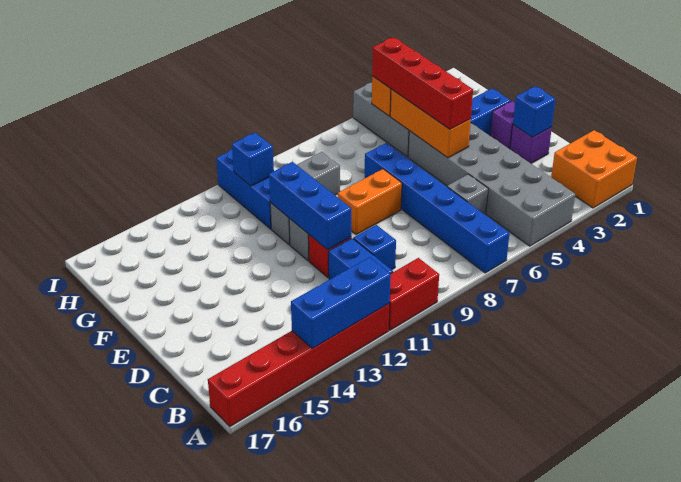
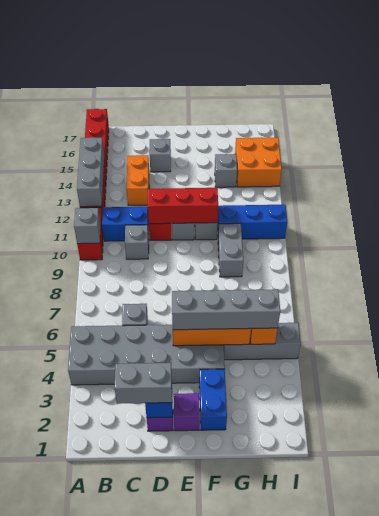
orange 2x2 brick [551,130,637,208] -> orange 2x2 brick moved to [235,137,282,187]
blue 1x6 brick [365,143,510,273] -> none
none -> grey 1x1 brick [74,208,101,244]
blue 1x3 brick [291,257,391,349] -> grey 1x3 brick [77,137,104,207]
none -> grey 1x2 brick [115,363,172,404]
blue 1x1 brick [353,225,396,270] -> grey 1x1 brick [125,225,149,259]
blue 1x3 brick [269,162,351,250] -> red 1x3 brick [148,188,218,224]
none -> grey 1x1 brick [149,139,171,172]
red 1x4 brick [372,37,473,129] -> grey 1x4 brick [172,289,280,330]
orange 1x2 brick [338,169,402,235] -> orange 1x2 brick moved to [126,155,149,205]
none -> grey 1x1 brick [215,154,237,187]
blue 1x1 brick [232,133,274,186] -> none

